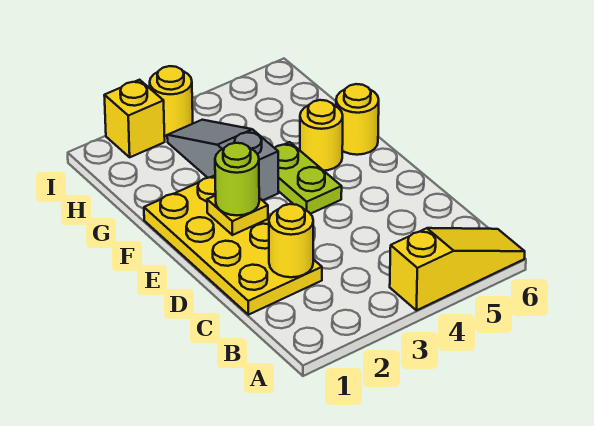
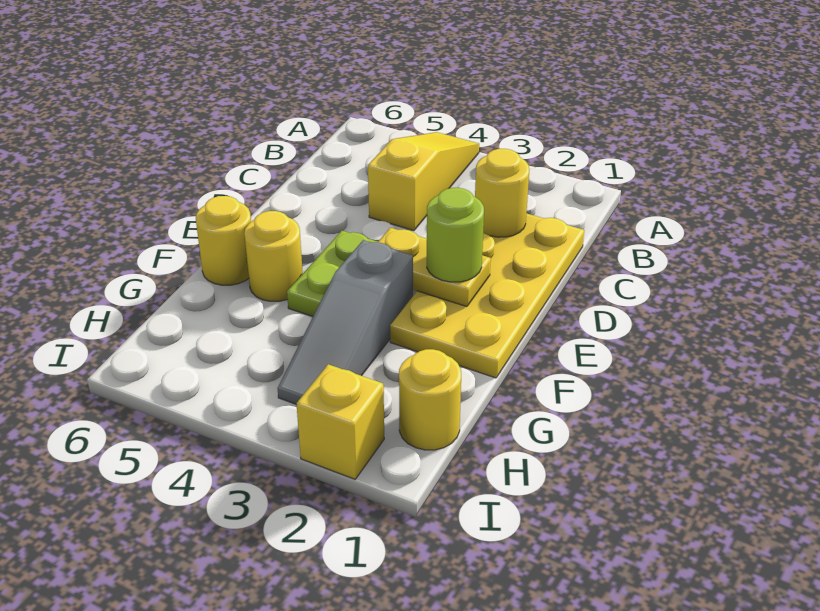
yellow 1x3 slope [390,228,525,310] -> yellow 1x3 slope turned to [368,132,479,231]
yellow 1x1 plate [207,195,268,235] -> yellow 1x2 plate [378,228,491,307]
yellow 1x1 round brick [150,66,193,136] -> yellow 1x1 round brick moved to [399,349,461,450]

